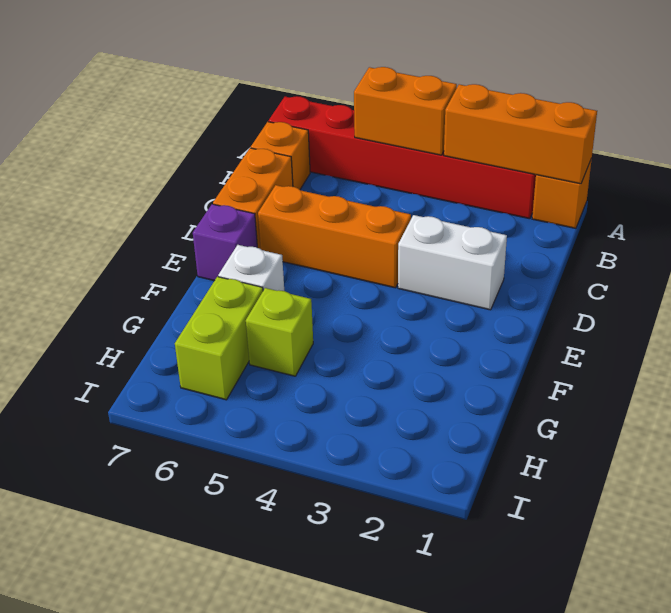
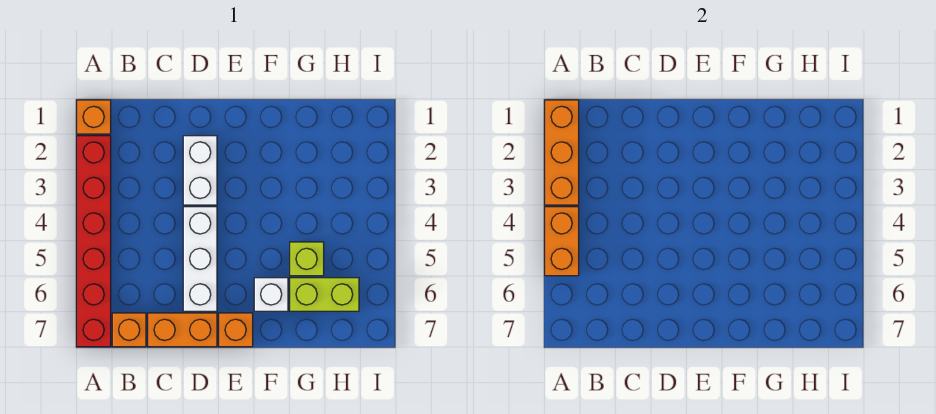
orange 1x3 brick [258,185,411,288] -> white 1x3 brick [183,207,217,311]
purple 1x1 brick [193,204,257,281] -> orange 1x1 brick [219,313,253,347]

